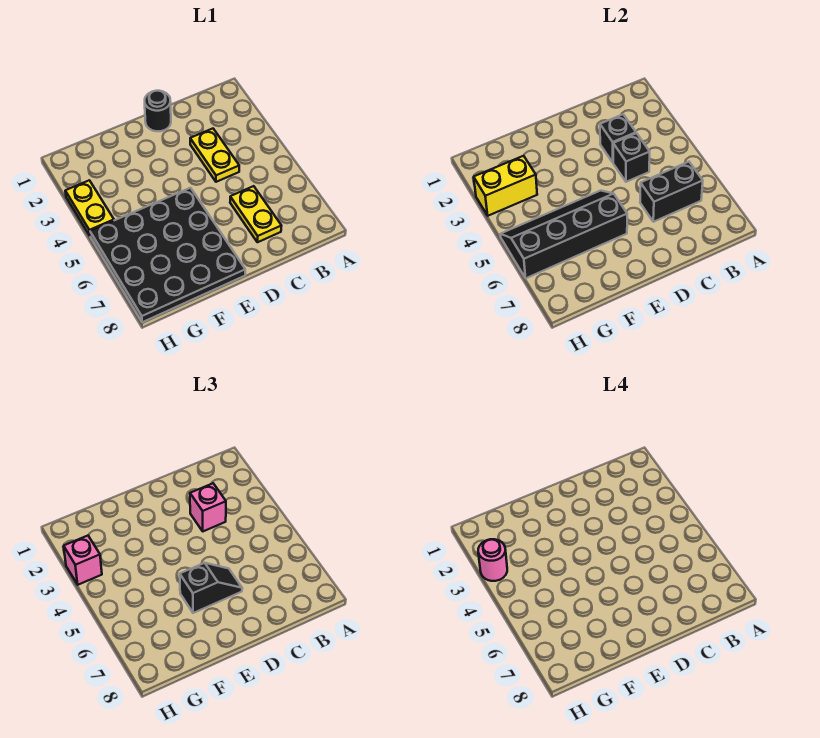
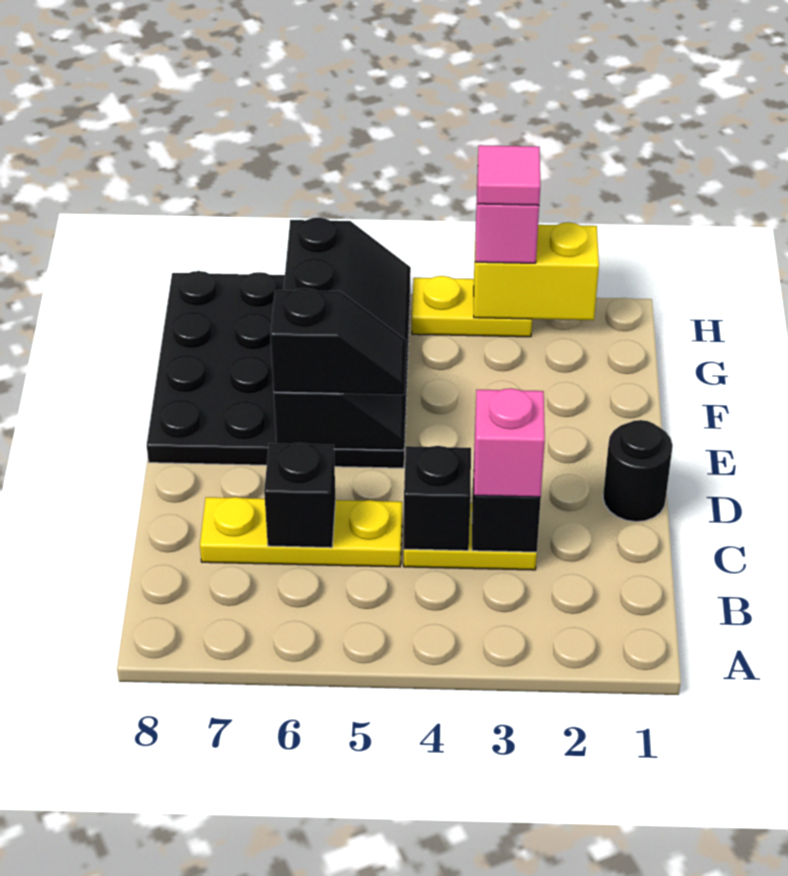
black 1x2 brick [640,162,703,222] -> black 1x1 brick [264,443,335,548]
yellow 1x2 plate [230,186,281,242] -> yellow 1x3 plate [200,497,402,567]
black 1x2 slope [180,563,242,613] -> black 1x2 slope turned to [270,288,406,395]
yellow 1x2 brick [474,156,537,216] -> yellow 1x2 brick turned to [474,222,599,320]
pink 1x1 round brick [478,539,507,581] -> pink 1x1 tile [478,145,540,205]

